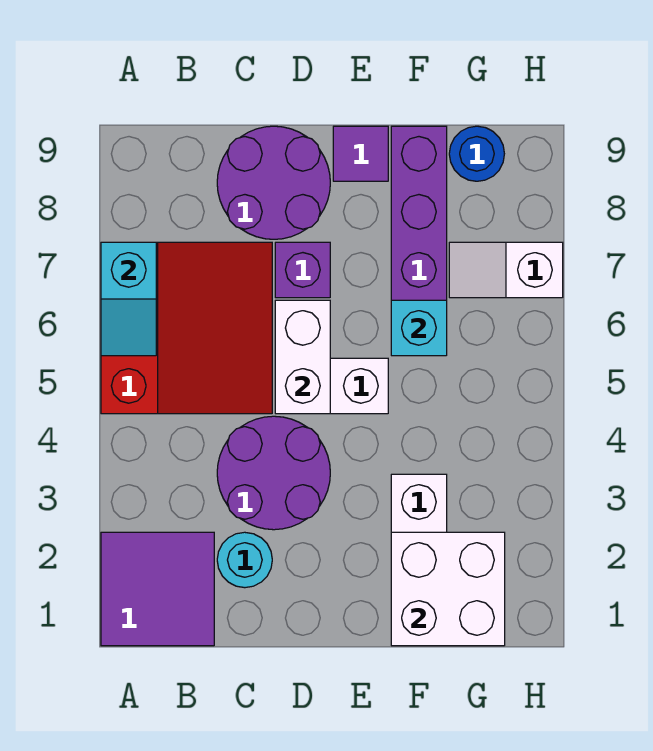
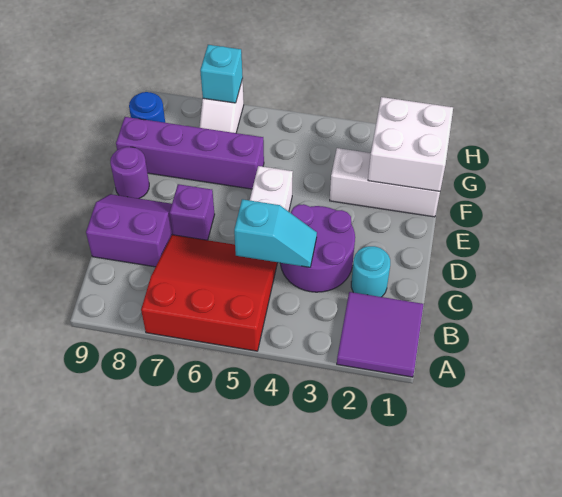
cyan 1x2 slope [101,242,156,356] -> cyan 1x2 slope moved to [234,199,317,267]
purple 2x2 round brick [217,126,330,239] -> purple 2x2 slope [86,194,172,267]
white 1x2 brick [275,300,330,414] -> none
purple 1x1 tile [333,126,388,181] -> purple 1x1 round brick [110,147,149,199]
cyan 1x1 brick [391,300,447,356] -> cyan 1x1 brick moved to [200,45,243,103]

